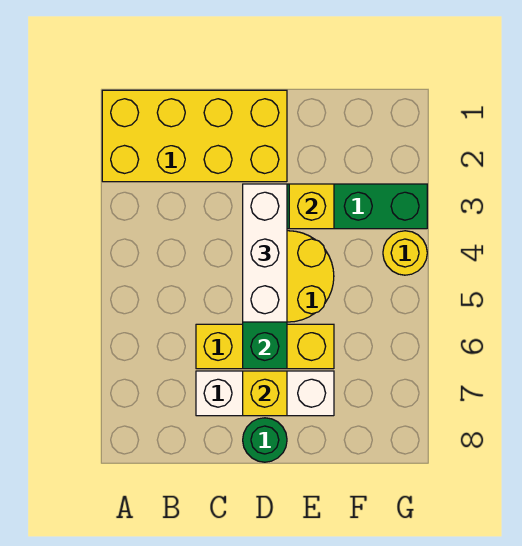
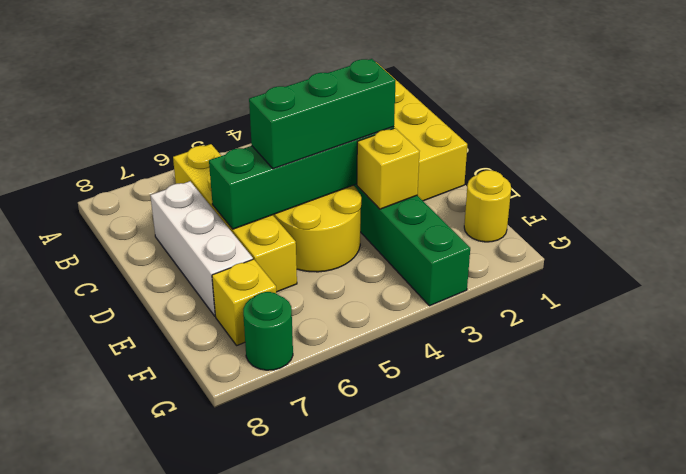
yellow 1x3 brick [196,324,334,369] -> yellow 1x4 brick [173,144,297,292]
white 1x3 brick [243,184,287,322] -> green 1x3 brick [249,59,396,169]
yellow 1x1 brick [243,371,287,416] -> yellow 1x1 brick moved to [212,259,276,345]
green 1x1 round brick [243,418,287,462] -> green 1x1 round brick moved to [243,292,293,370]
yellow 1x1 round brick [383,231,427,275] -> yellow 1x1 round brick moved to [464,170,511,242]

